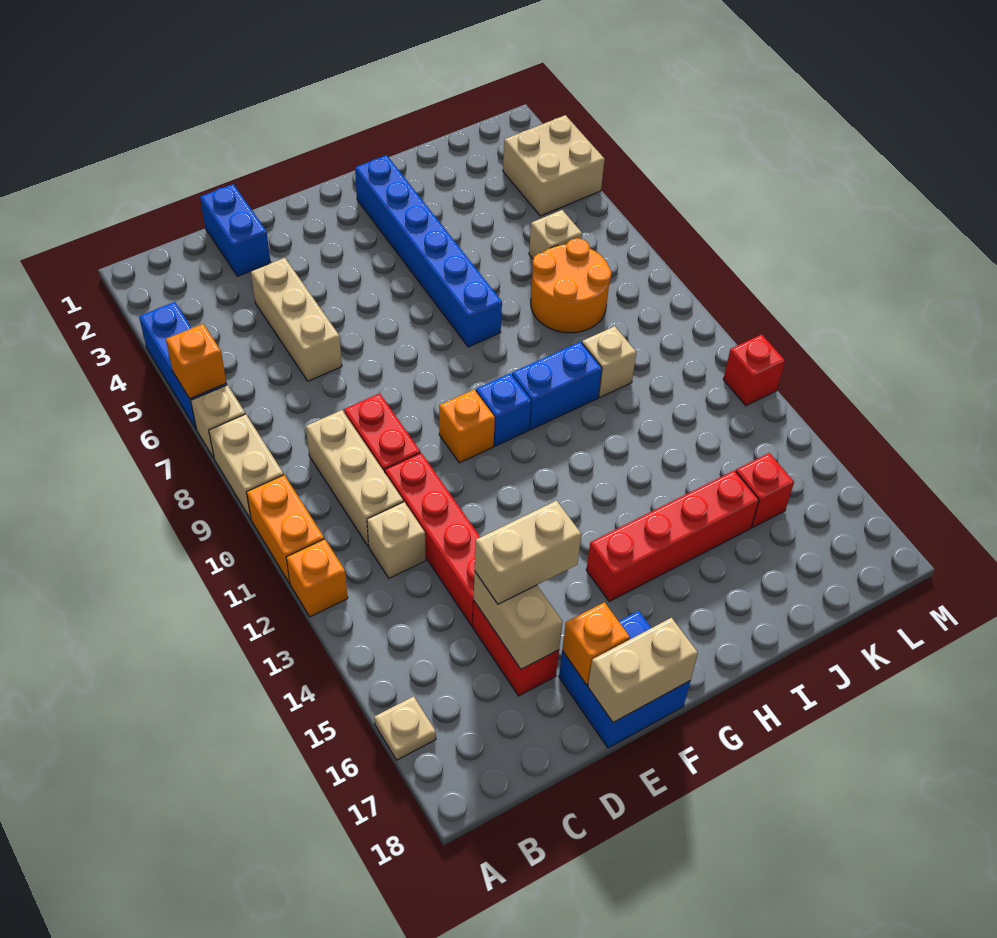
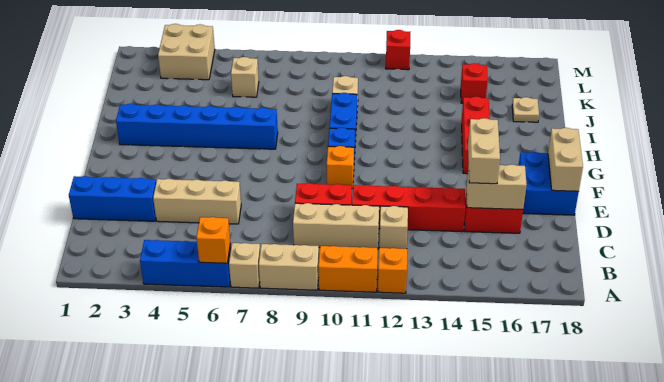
tan 1x1 plate [374,696,436,760] -> tan 1x1 plate moved to [512,97,539,122]
blue 1x2 brick [200,184,271,276] -> blue 1x3 brick [69,176,156,221]
orange 1x1 brick [562,602,630,685] -> none
red 1x4 brick [586,470,759,601] -> red 1x3 brick [462,96,490,174]
orange 2x2 round brick [531,238,612,333] -> none

